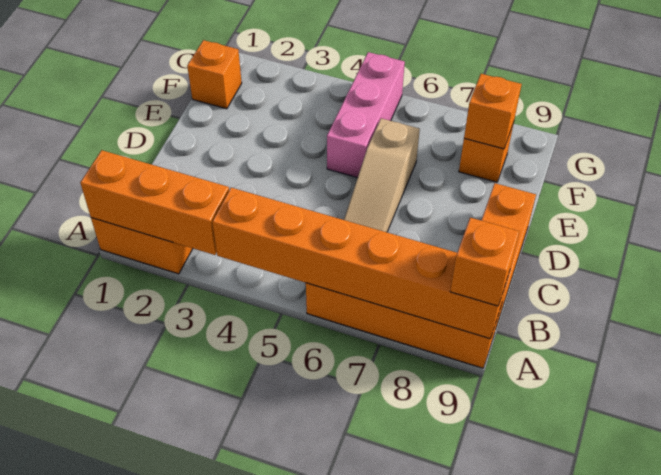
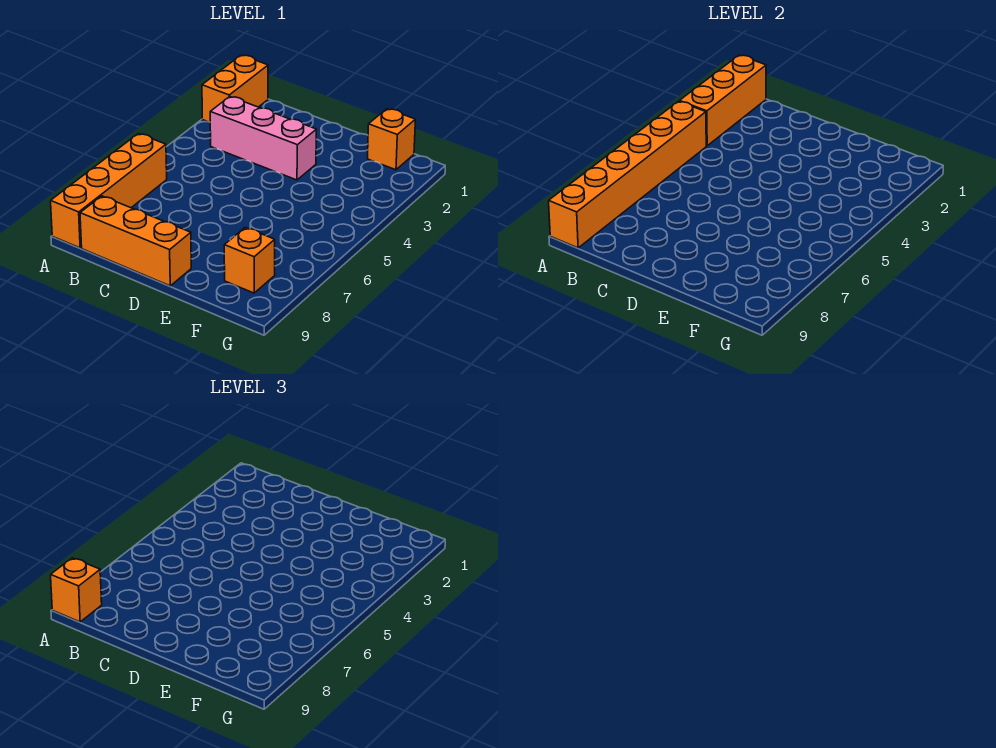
tan 1x3 slope [344,118,420,232] -> none
pink 1x3 brick [327,52,405,178] -> pink 1x3 brick moved to [210,96,317,180]
orange 1x1 brick [464,74,522,149] -> none

